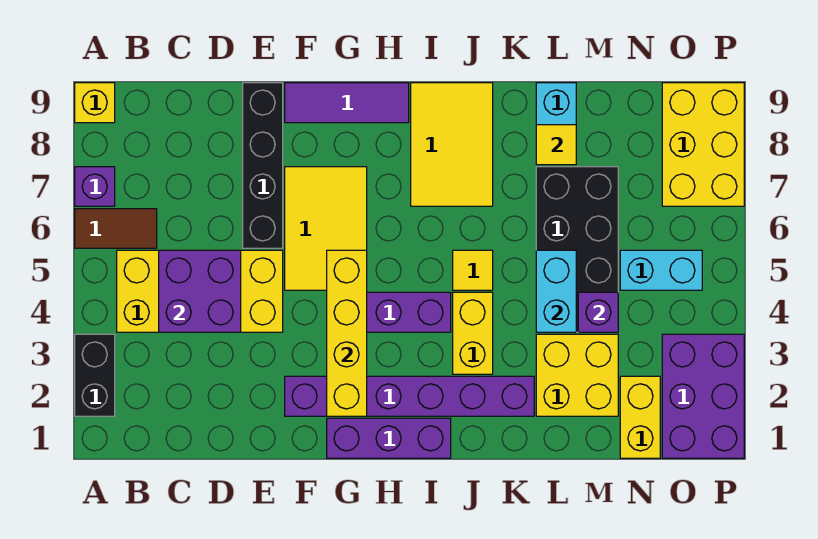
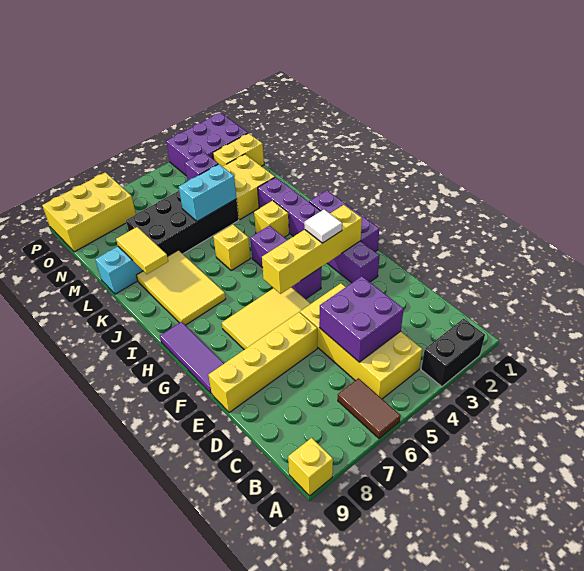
purple 1x1 brick [75,167,115,206] -> none
black 1x4 brick [243,83,283,248] -> yellow 1x4 brick [208,312,317,413]
none -> white 1x1 tile [304,209,342,243]
yellow 2x3 tile [411,83,493,206] -> yellow 2x3 tile turned to [137,250,226,325]
yellow 1x2 brick [453,292,493,374] -> yellow 1x1 brick [254,201,289,237]
yellow 1x1 tile [453,250,493,290] -> yellow 1x1 brick [213,224,250,270]
yellow 1x1 tile [536,125,576,165] -> yellow 1x2 tile [116,227,168,274]
cyan 1x2 brick [620,250,702,290] -> none

